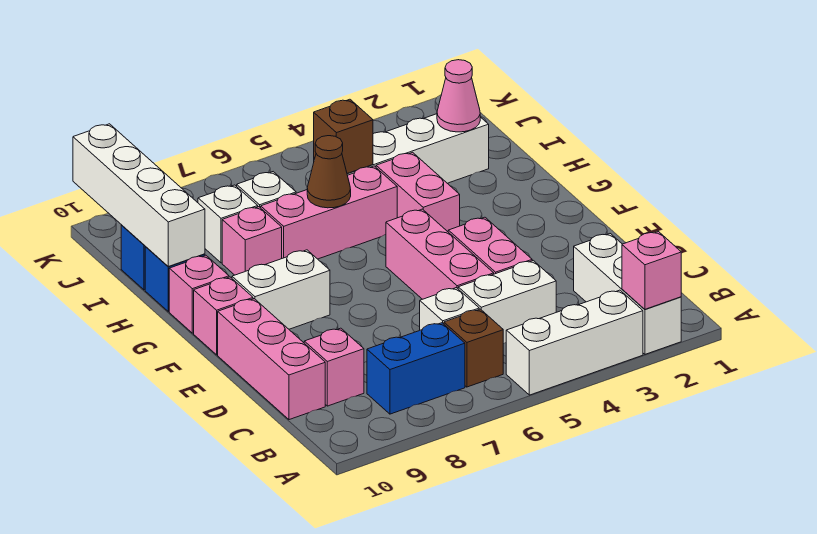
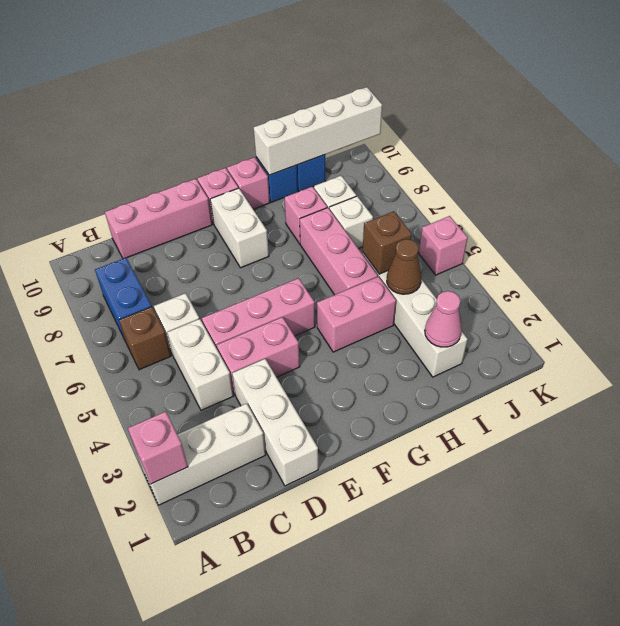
white 1x3 brick [506,290,643,395] -> white 1x3 brick moved to [232,359,318,486]
pink 1x1 brick [304,328,364,406] -> pink 1x1 brick moved to [419,216,468,275]
brown 1x1 cone [307,136,351,208] -> brown 1x1 cone moved to [387,239,421,294]

